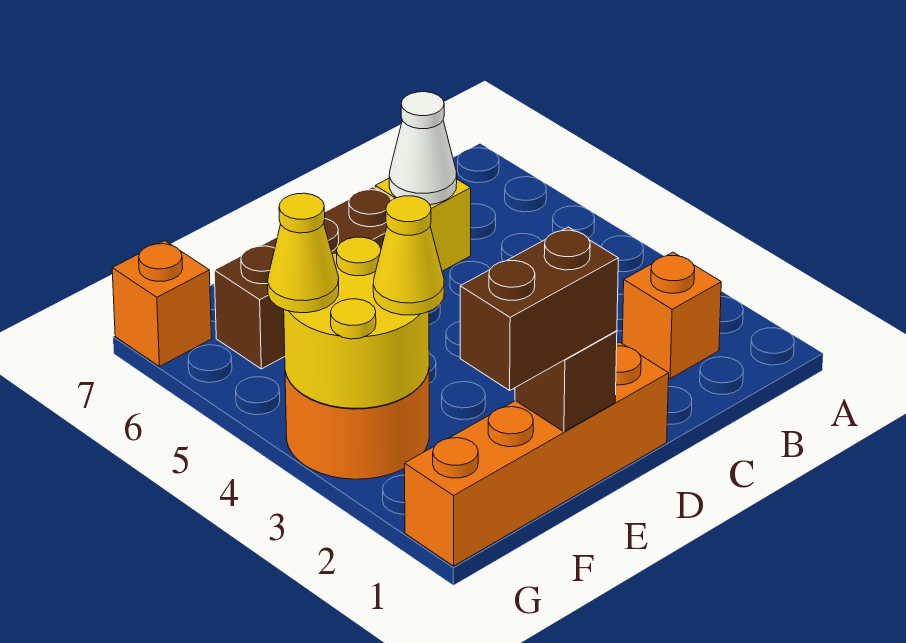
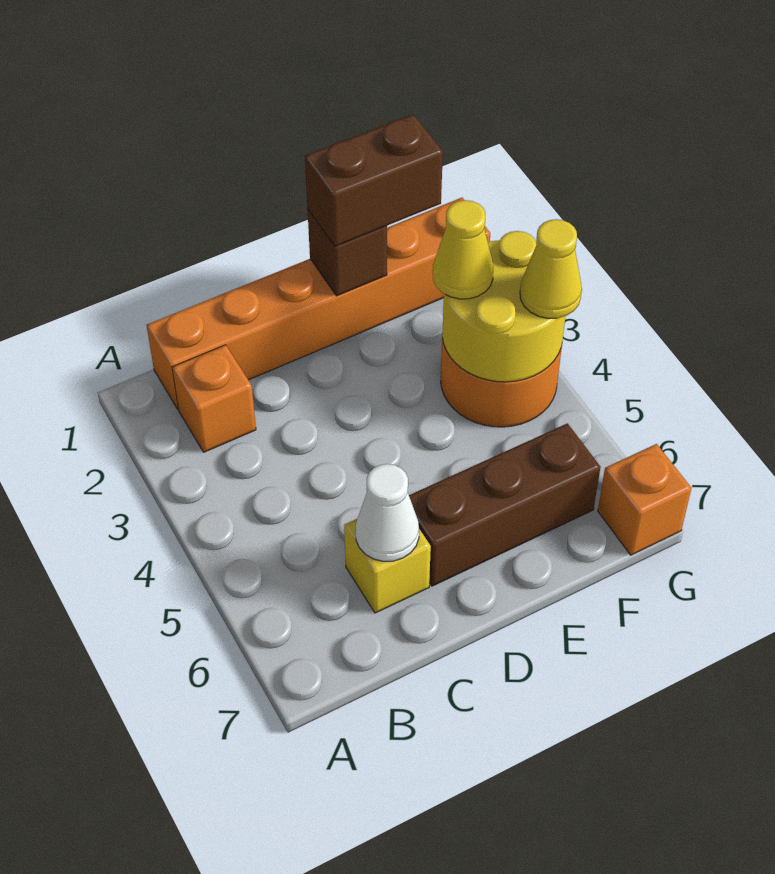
orange 1x4 brick [405,342,669,566] -> orange 1x6 brick [147,198,490,409]

